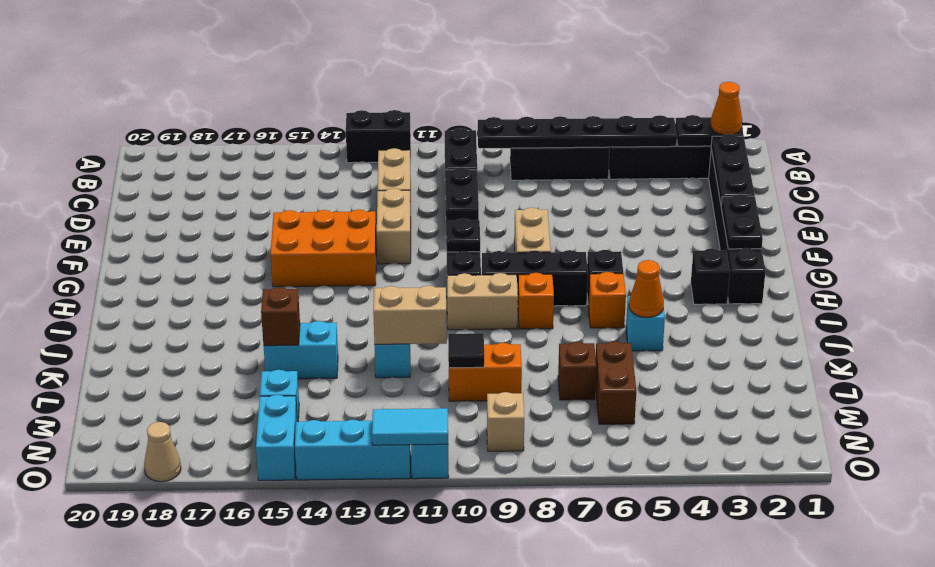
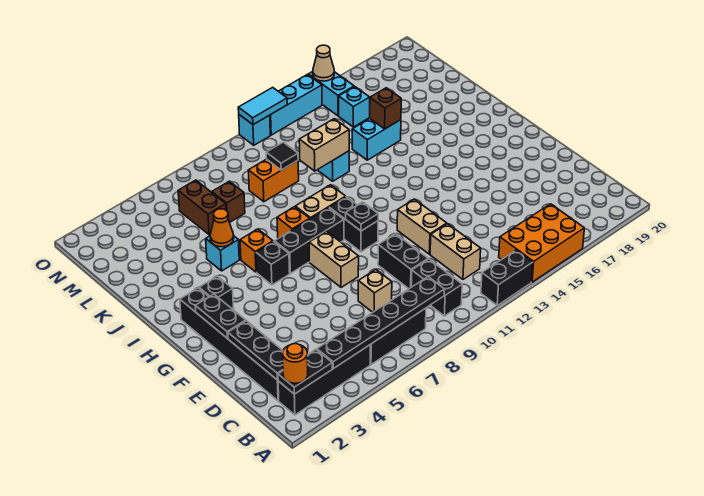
orange 1x1 cone [710,82,742,135] -> orange 1x1 round brick [283,344,308,383]
orange 2x3 brick [270,209,376,287] -> orange 2x3 brick moved to [499,204,584,282]
tan 1x1 brick [487,392,524,451] -> tan 1x1 brick moved to [358,270,392,312]
tan 1x1 cone [144,422,181,482] -> tan 1x1 cone moved to [313,45,334,81]

